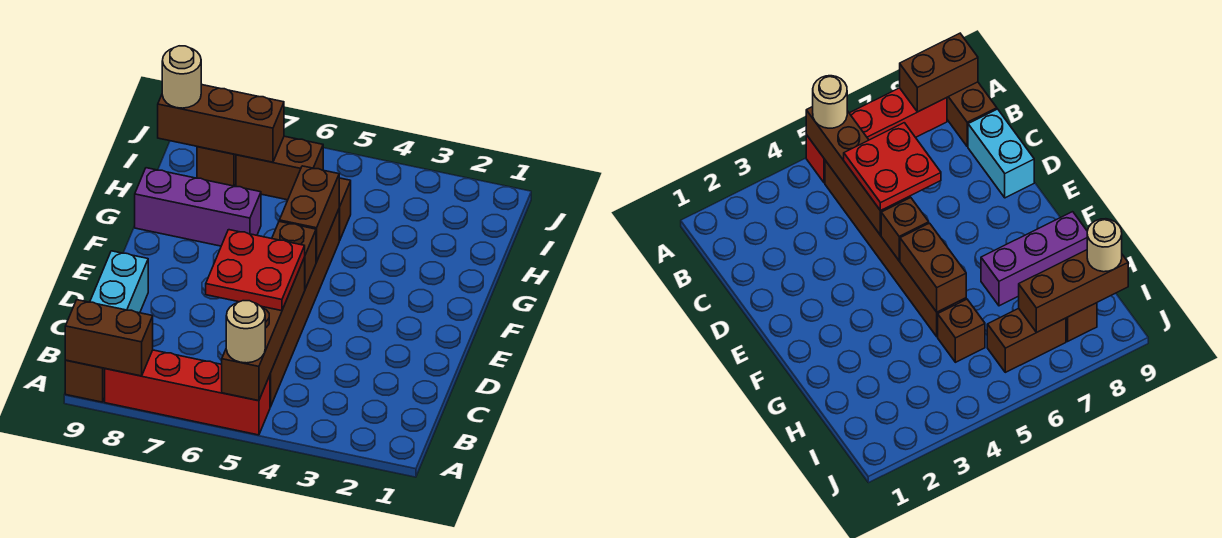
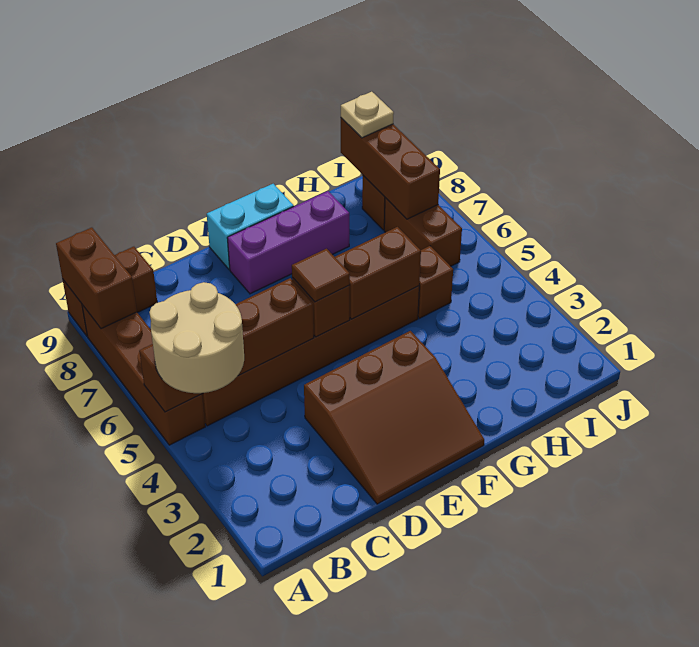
red 1x4 brick [105,350,270,435] -> brown 1x4 brick [82,305,205,445]
tan 1x1 round brick [226,301,265,363] -> tan 2x2 round brick [149,282,244,393]
red 2x2 plate [206,230,305,311] -> none
cyan 1x2 brick [90,251,148,313] -> cyan 1x2 brick moved to [207,184,294,269]
none -> brown 3x3 slope [304,331,484,504]
none -> brown 1x1 tile [292,249,350,302]
purple 1x3 brick [135,168,261,246] -> purple 1x3 brick turned to [227,191,349,294]
tan 1x1 round brick [162,46,201,108] -> tan 1x1 plate [341,92,394,138]

